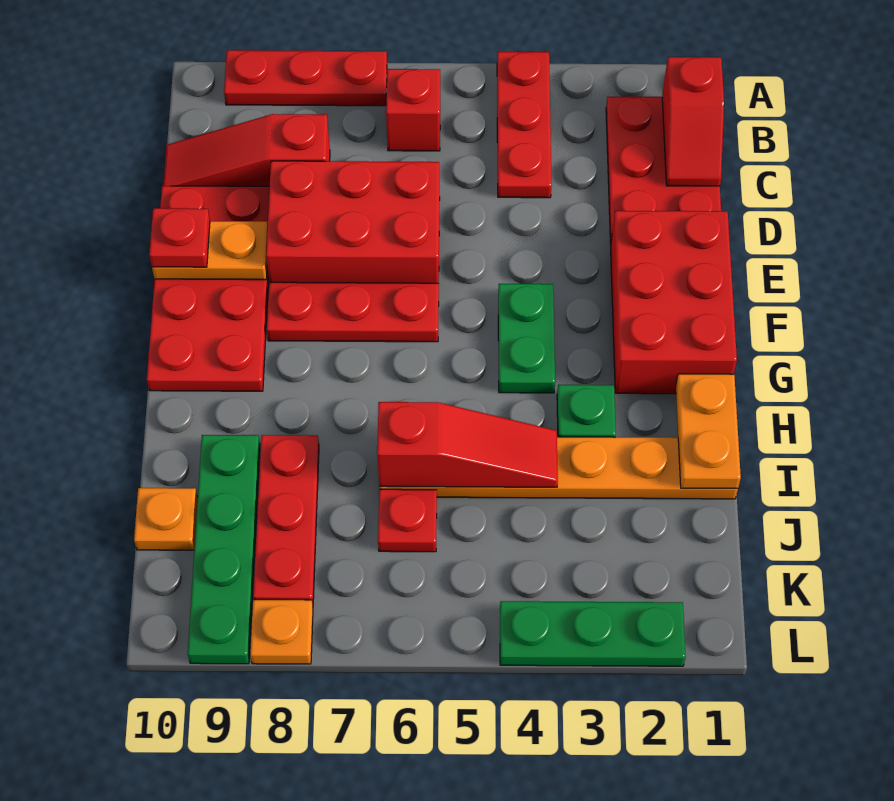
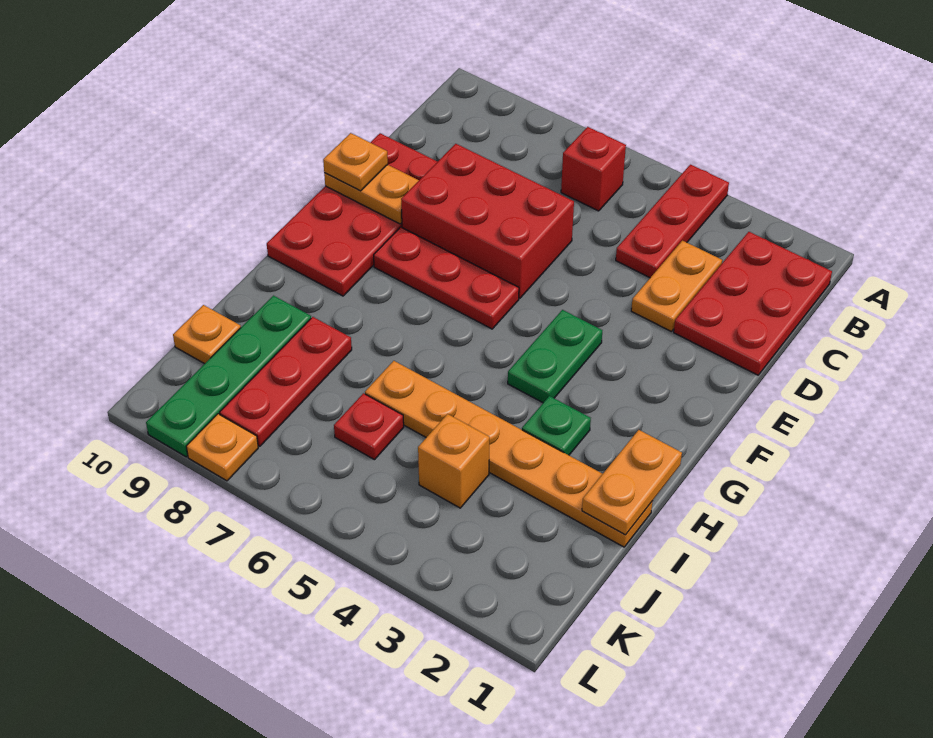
red 1x3 plate [224,50,387,106] -> none
red 1x2 slope [662,57,724,186] -> none
none -> orange 1x2 plate [631,241,722,332]
red 1x3 slope [163,114,330,186] -> none
red 2x3 brick [611,211,737,394] -> none
red 1x1 plate [149,208,210,267] -> orange 1x1 plate [323,133,388,191]
red 1x3 slope [377,402,558,487] -> none
none -> orange 1x1 brick [418,414,489,508]
green 1x3 plate [500,601,686,666] -> none

